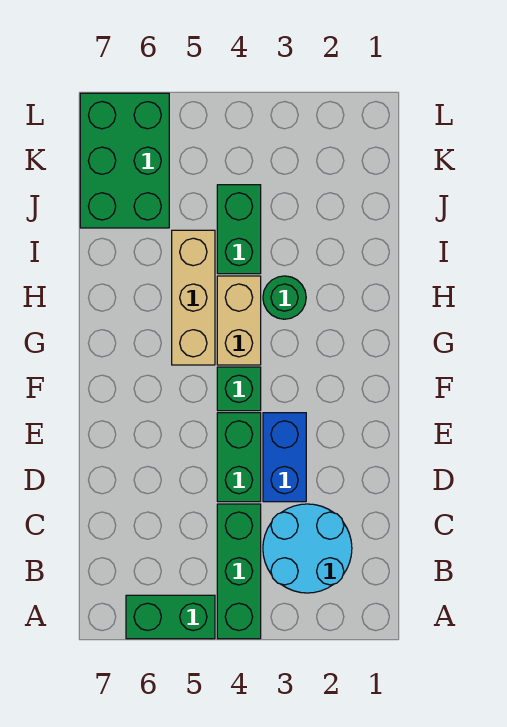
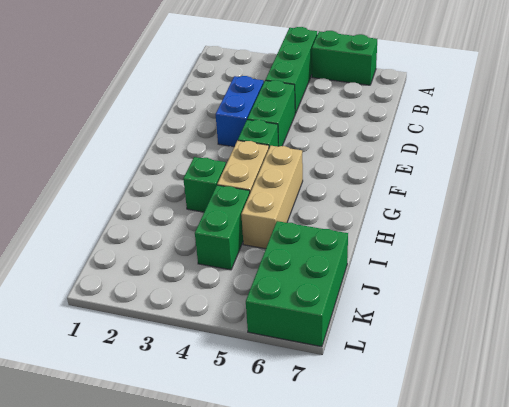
cyan 2x2 round brick [263,504,352,593] -> none
green 1x1 round brick [263,276,306,319] -> green 1x1 brick [183,157,226,212]

